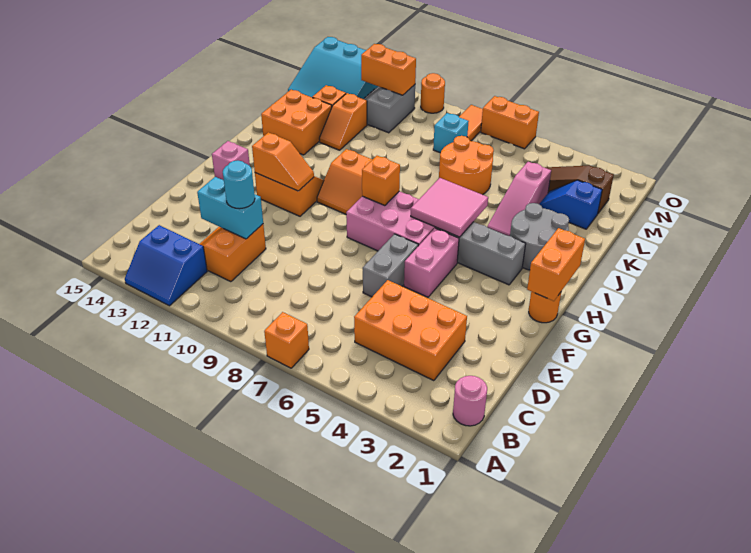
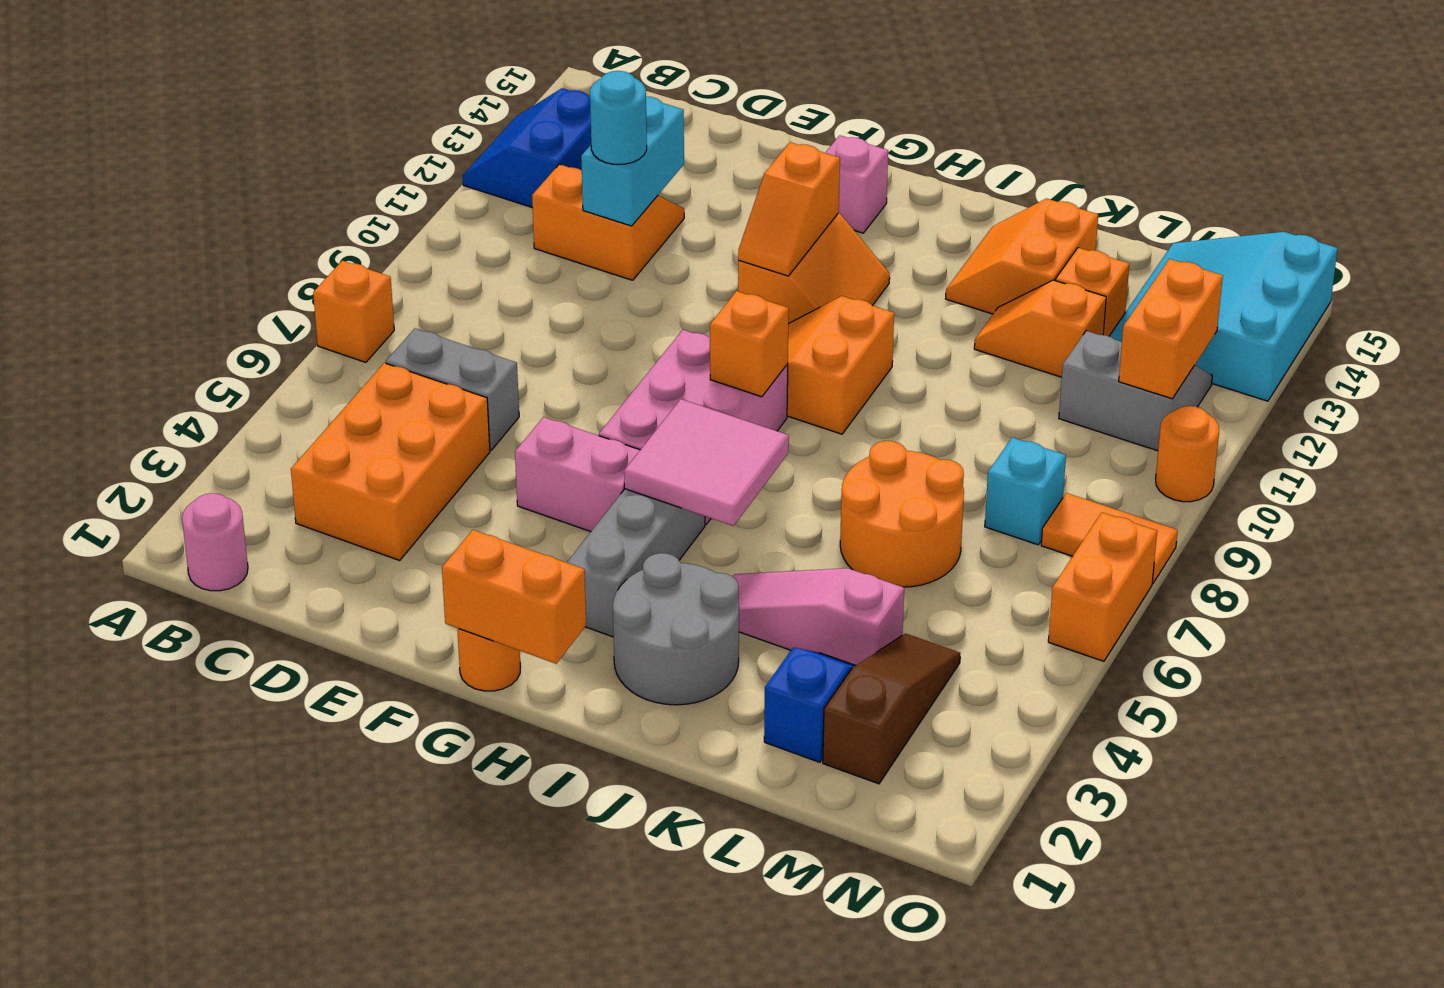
grey 1x2 brick [363,234,418,297] -> grey 1x2 brick moved to [386,328,519,450]
orange 2x2 brick [261,90,332,155] -> orange 2x2 slope [946,199,1098,314]

